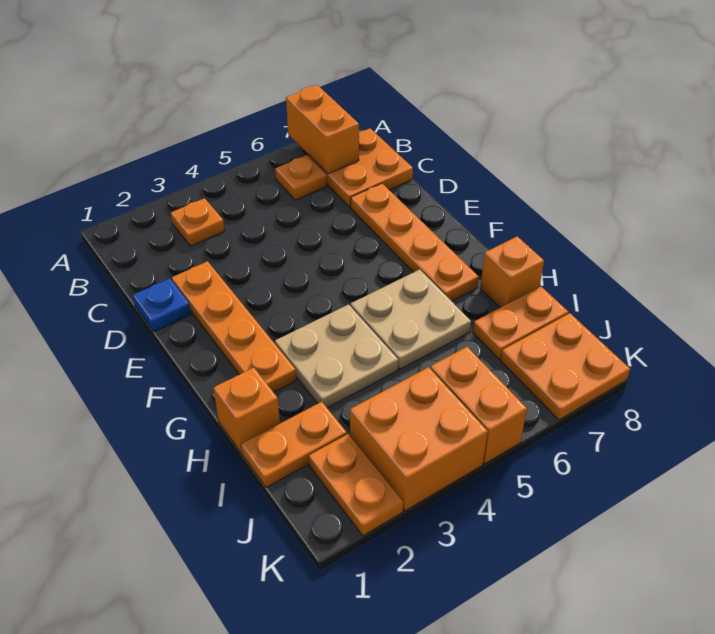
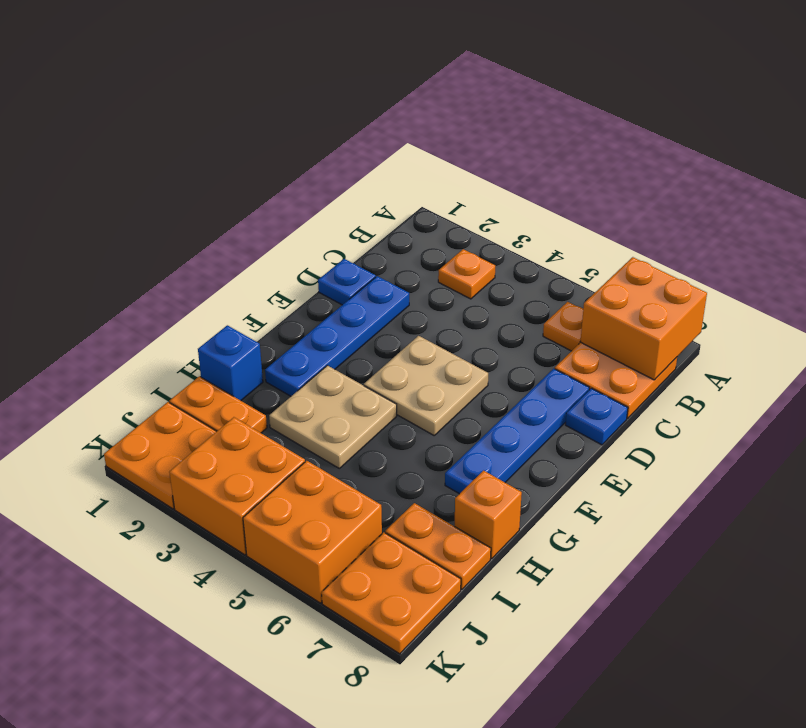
orange 1x2 brick [286,85,359,174] -> orange 2x2 brick [580,257,707,380]
orange 1x4 plate [172,261,296,392] -> blue 1x4 plate [265,276,409,396]
orange 1x4 plate [351,183,479,301] -> blue 1x4 plate [445,369,589,494]
none -> blue 1x1 plate [566,388,628,445]
tan 2x2 plate [350,269,471,369] -> tan 2x2 plate moved to [364,336,488,435]
orange 1x1 brick [213,368,280,453] -> blue 1x1 brick [198,325,263,401]
orange 1x2 plate [309,434,403,536] -> orange 2x2 plate [104,402,217,509]
orange 1x2 brick [430,347,527,464] -> orange 2x2 brick [243,461,382,603]

